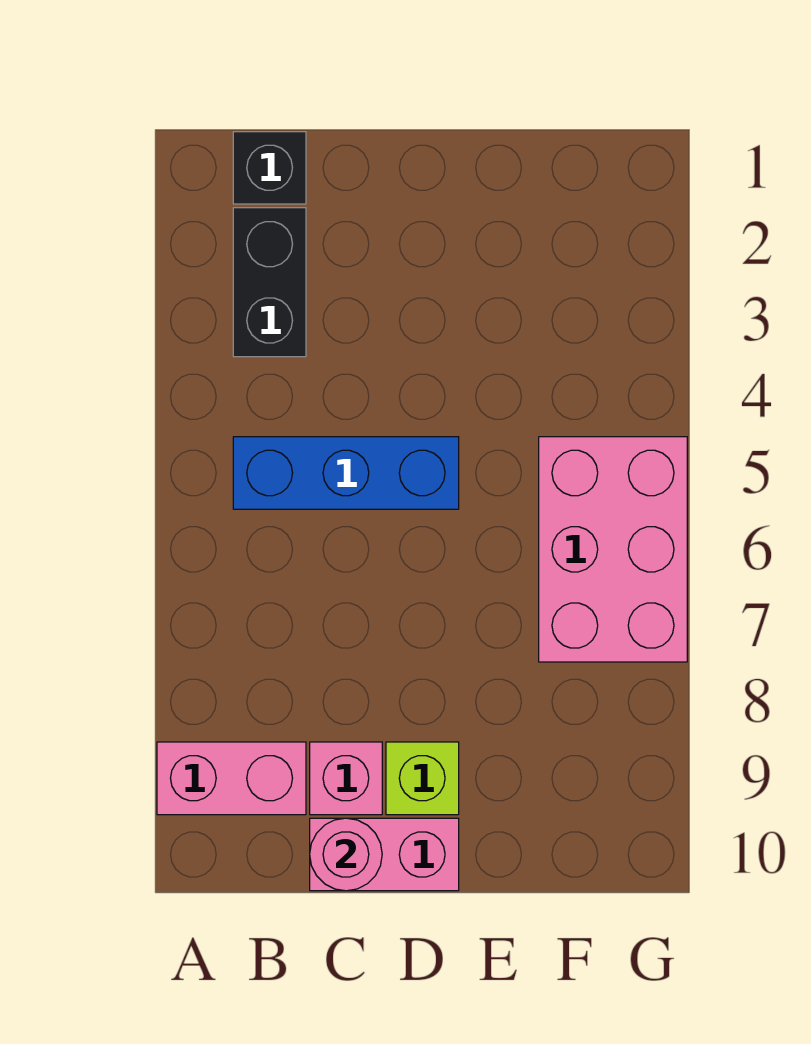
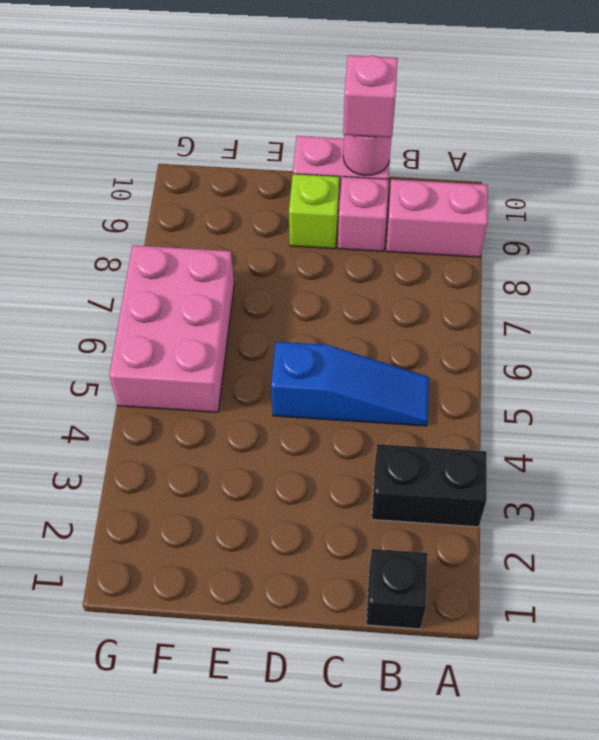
black 1x2 brick [233,208,306,357] -> black 1x2 brick turned to [372,444,487,527]
blue 1x3 brick [233,437,459,509] -> blue 1x3 slope [271,342,429,426]
none -> pink 1x1 brick [343,55,398,138]

